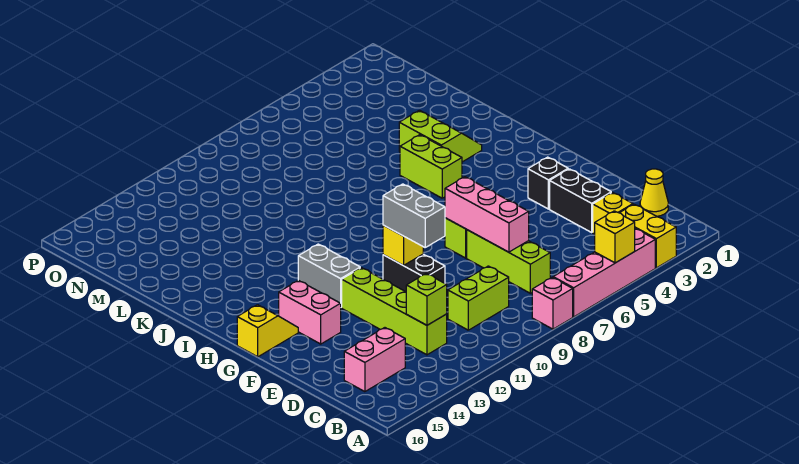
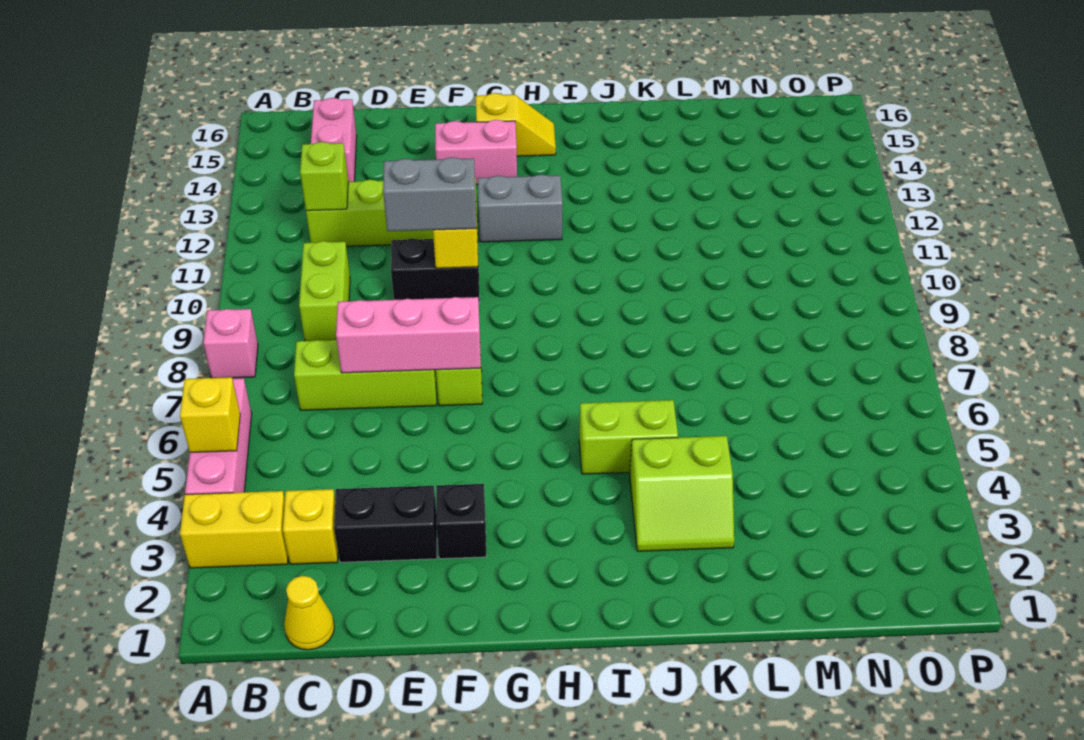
pink 1x4 brick [553,228,655,317] -> pink 1x3 brick [185,378,252,494]
yellow 1x2 slope [237,305,298,357] -> yellow 1x2 slope turned to [476,93,556,156]

